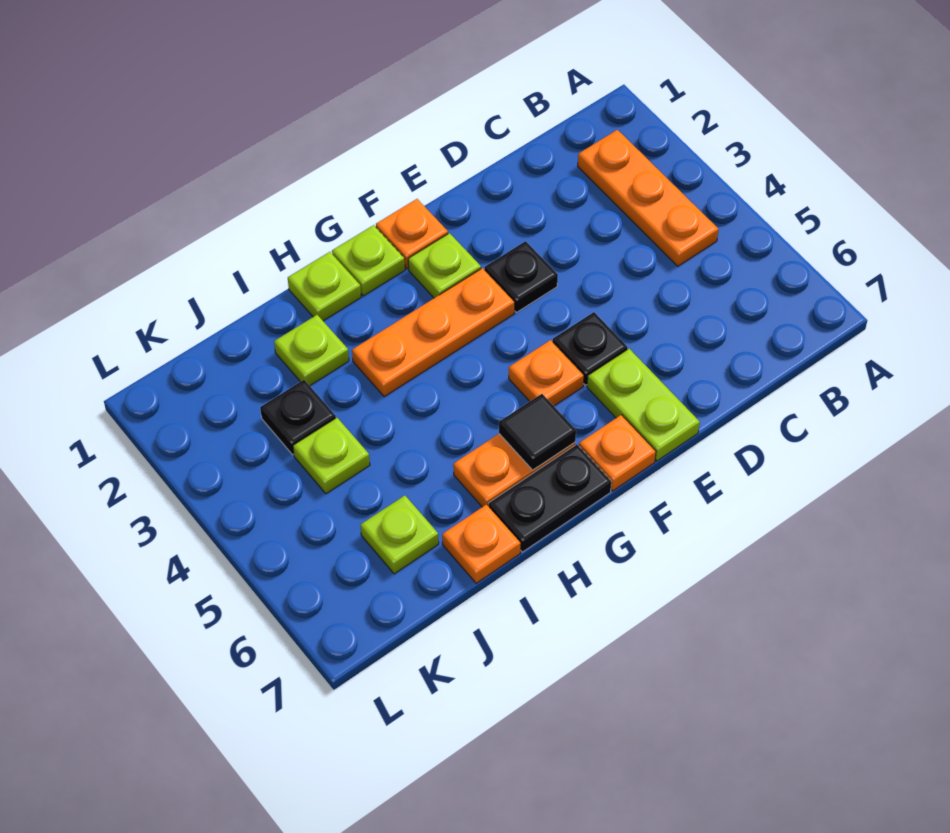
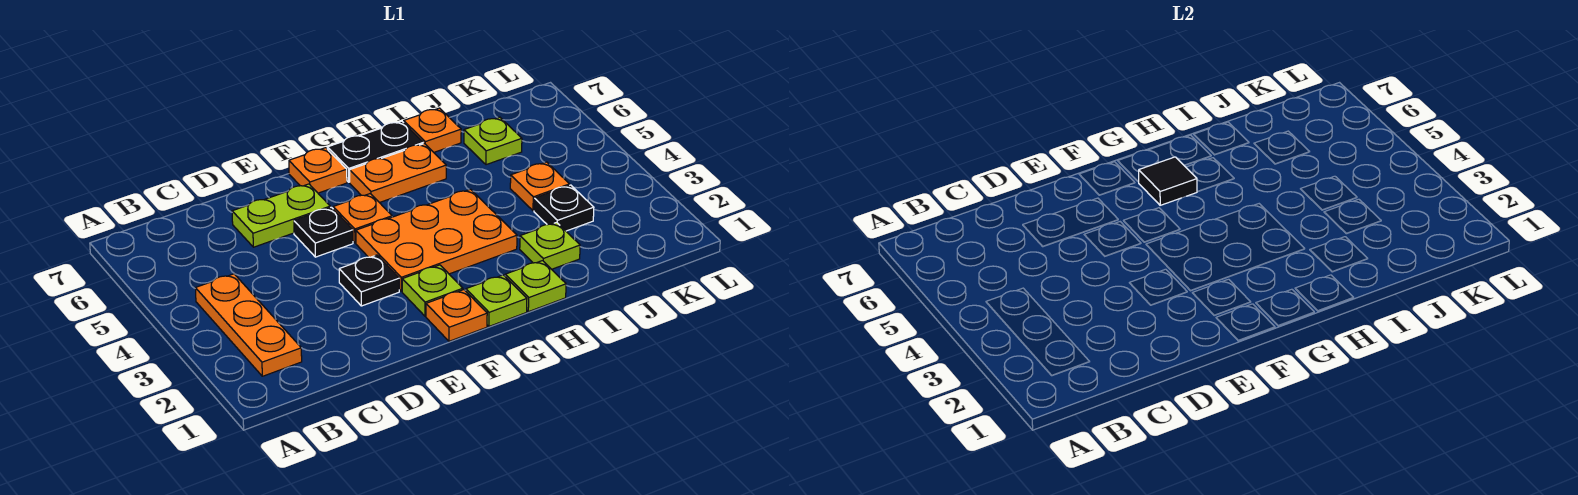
lime 1x2 plate [587,349,700,461] -> lime 1x2 plate turned to [232,184,330,247]
orange 1x3 plate [352,268,515,397] -> orange 2x3 plate [356,189,517,291]
lime 1x1 plate [293,418,370,494] -> orange 1x1 plate [510,162,570,211]

